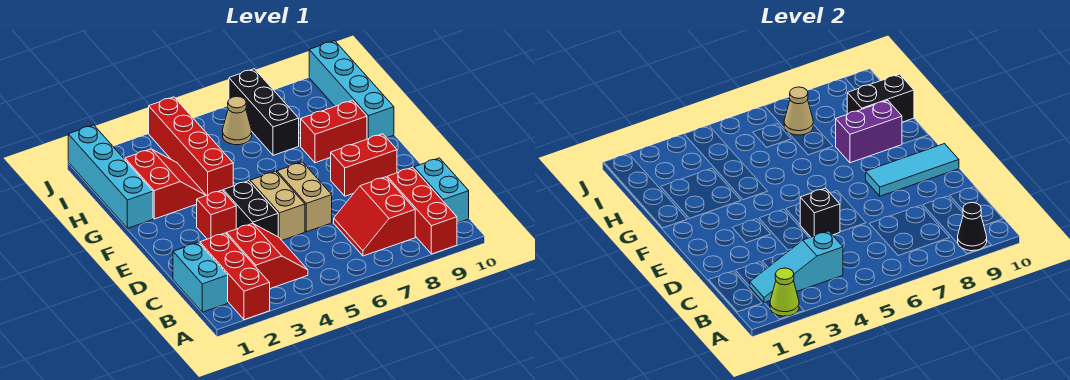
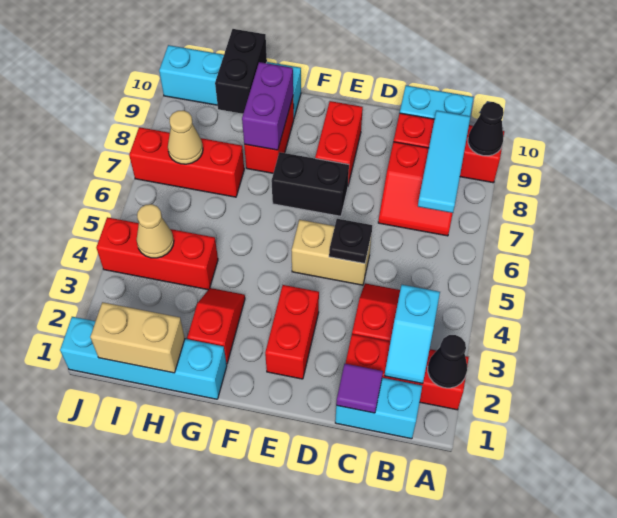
lime 1x1 cone [770,268,799,316] -> black 1x1 cone [428,335,467,388]
cyan 1x3 slope [750,231,843,303] -> cyan 1x2 slope [384,285,440,384]
none -> purple 1x1 tile [336,364,383,413]
black 1x2 brick [223,181,278,237] -> black 1x2 brick moved to [271,152,349,216]
black 1x1 brick [800,188,840,237] -> black 1x1 plate [329,219,372,264]
tan 1x2 brick [277,162,332,232] -> tan 1x2 brick moved to [90,302,185,373]
red 1x1 brick [197,190,236,239] -> red 1x2 brick [265,285,319,379]
cyan 1x3 tile [866,144,959,196] -> cyan 1x3 tile moved to [418,111,470,213]
red 2x2 slope [125,149,206,219] -> red 1x2 slope [187,288,245,364]
red 1x4 brick [149,97,233,196] -> red 1x3 brick [96,217,218,290]
black 1x3 brick [229,69,299,155] -> red 1x3 brick [129,127,244,197]
tan 1x1 cone [223,96,252,145] -> tan 1x1 cone moved to [137,204,174,258]

